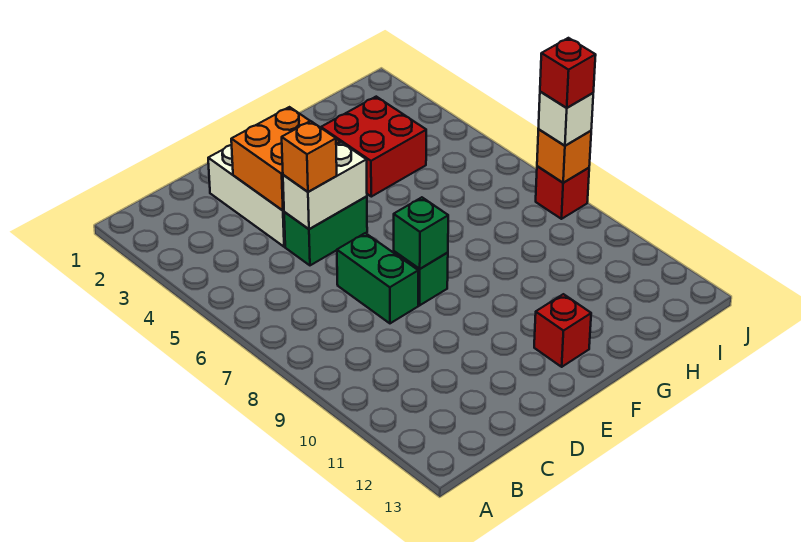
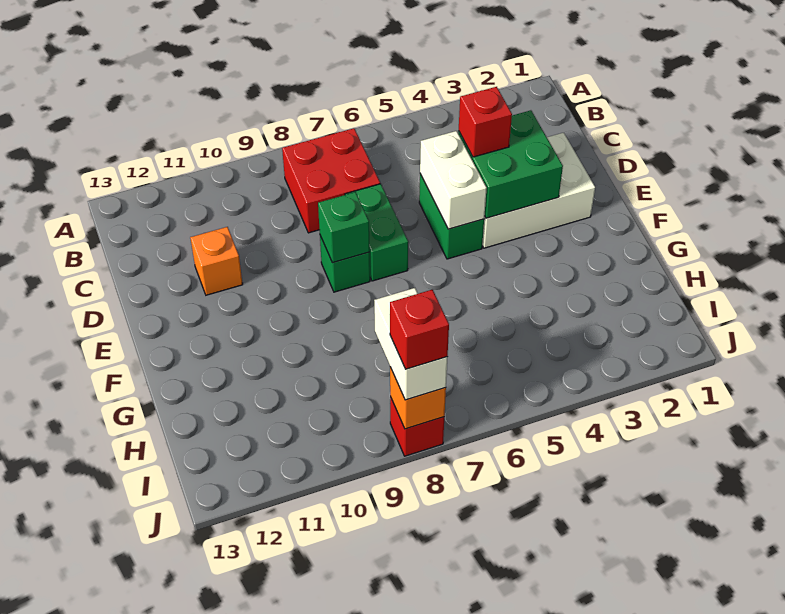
orange 2x2 brick [231,107,340,210] -> green 2x2 brick [458,110,563,218]
orange 1x1 brick [282,121,337,192] -> orange 1x1 brick moved to [190,227,243,295]
green 1x2 brick [337,233,418,323] -> green 1x2 brick turned to [345,184,408,281]
red 1x1 brick [534,294,591,367] -> red 1x1 brick moved to [459,87,512,157]
red 2x2 brick [321,97,426,197] -> red 2x2 brick moved to [282,128,380,233]
white 1x1 brick [538,92,593,146] -> white 1x2 brick [374,288,447,400]

